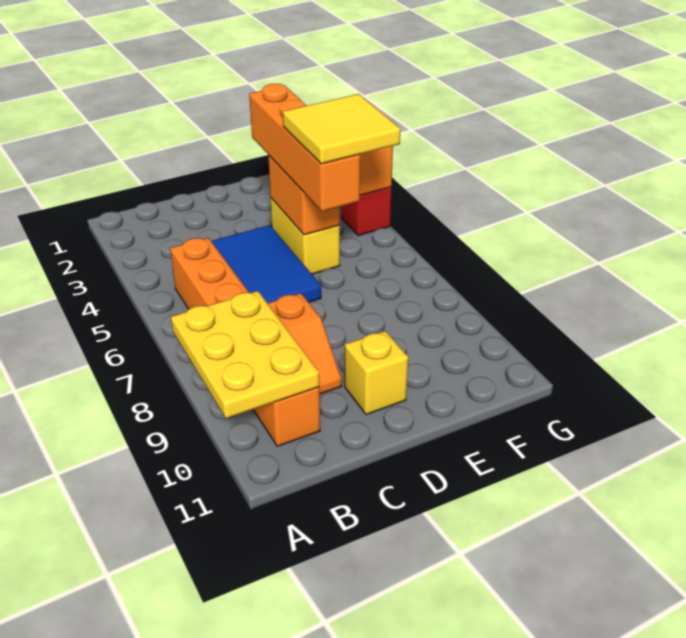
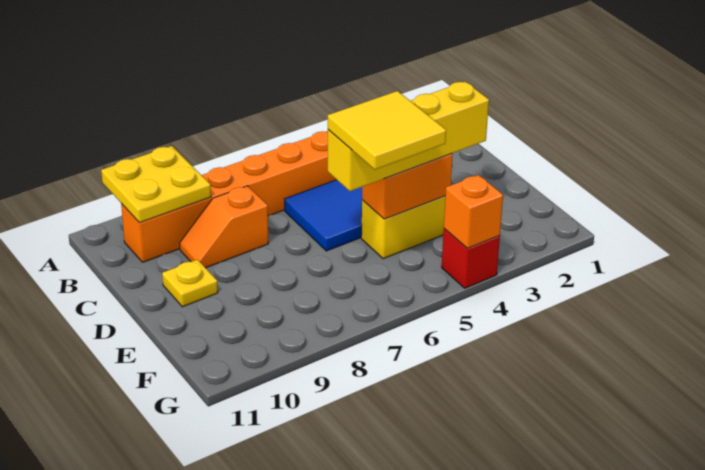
yellow 2x3 plate [171,291,319,419] -> yellow 2x2 plate [101,146,211,223]
yellow 1x1 brick [345,331,408,415] -> yellow 1x1 plate [162,260,218,307]
orange 1x4 brick [249,84,360,211] -> yellow 1x4 brick [328,82,489,191]

